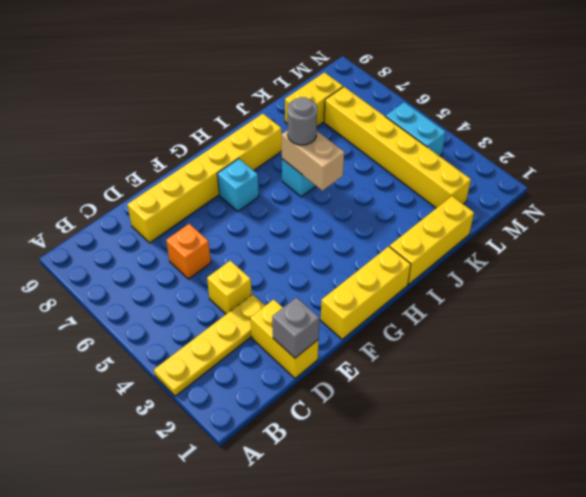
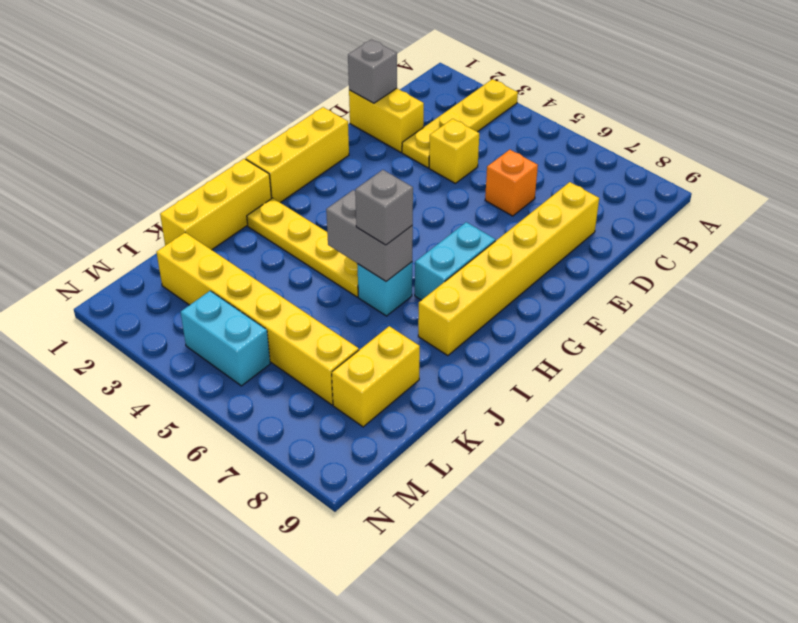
cyan 1x1 brick [217,159,259,211] -> cyan 1x2 brick [415,222,495,300]
none -> yellow 1x4 plate [247,198,358,297]
tan 1x2 brick [282,130,344,191] -> grey 1x2 brick [326,190,413,281]
grey 1x1 round brick [288,97,317,145] -> grey 1x1 brick [355,170,413,245]

